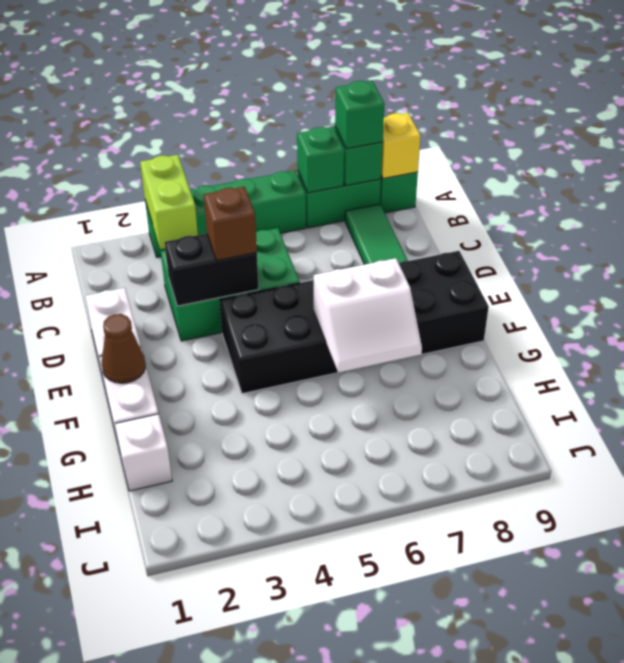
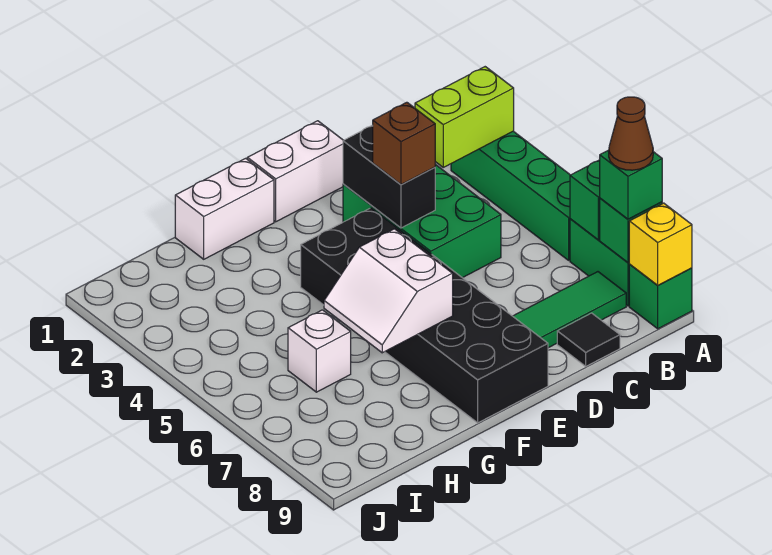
none -> black 1x1 tile [557,313,620,366]
brown 1x1 cone [102,314,145,383] -> brown 1x1 cone moved to [609,97,653,170]
white 1x1 brick [115,414,172,491] -> white 1x1 brick moved to [288,310,351,392]

